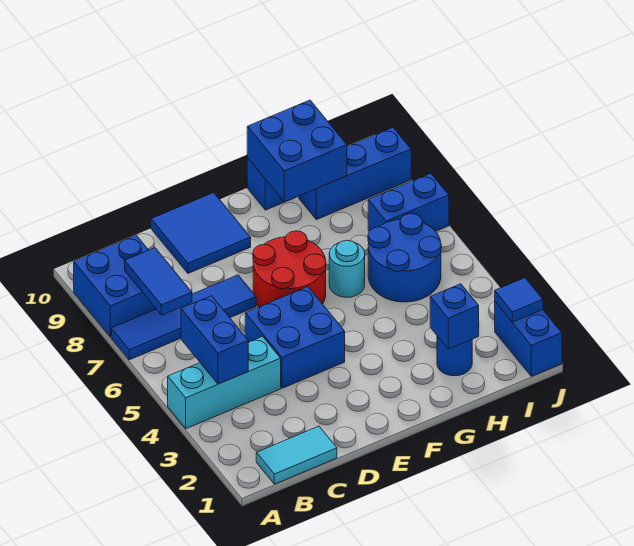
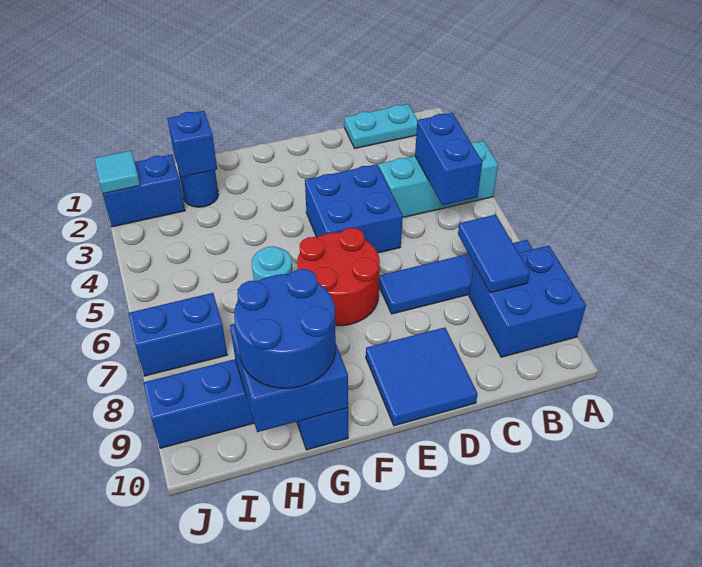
cyan 1x2 tile [256,426,337,484] -> cyan 1x2 plate [344,104,417,148]
blue 2x2 round brick [368,213,441,302] -> blue 2x2 round brick moved to [234,269,336,389]
blue 1x2 brick [495,302,562,376] -> blue 1x2 brick turned to [103,154,185,227]
blue 1x1 tile [495,278,543,322] -> cyan 1x1 tile [94,151,140,194]

